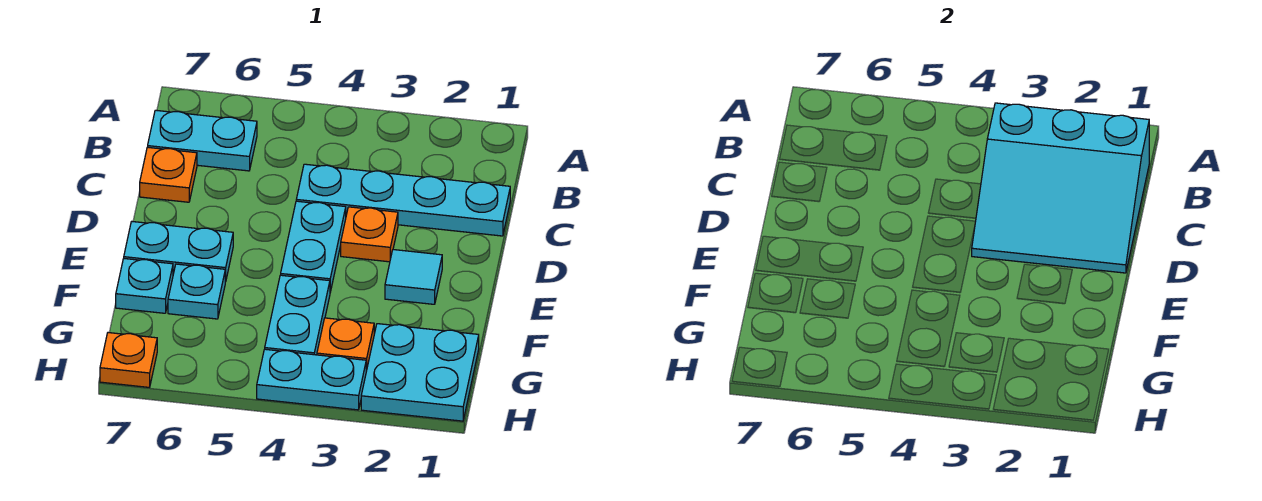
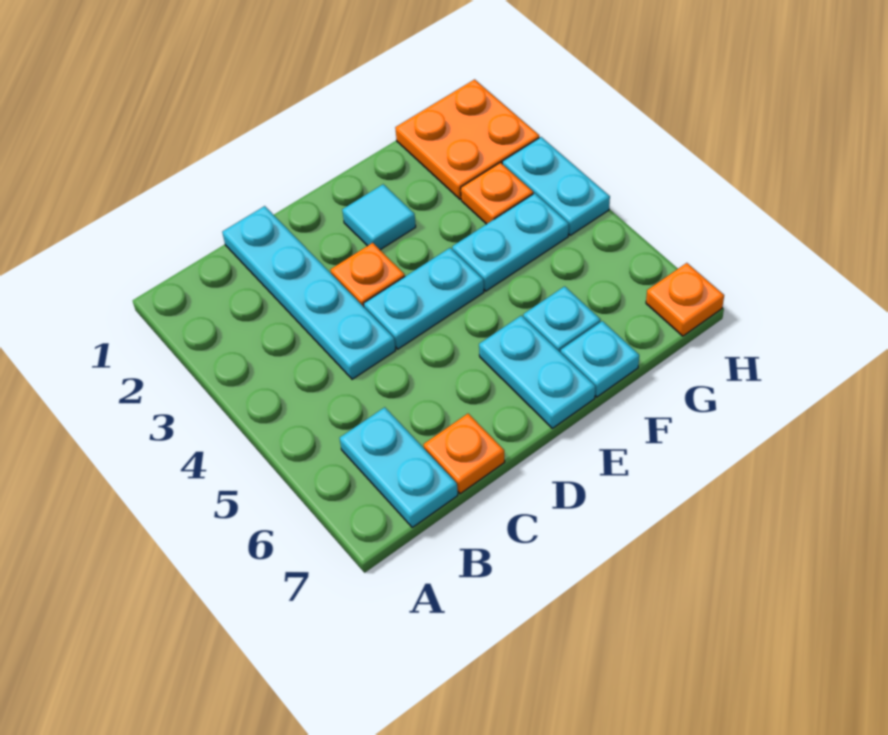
cyan 3x3 slope [972,103,1149,273] -> none
cyan 2x2 plate [361,324,479,421] -> orange 2x2 plate [395,79,539,199]

